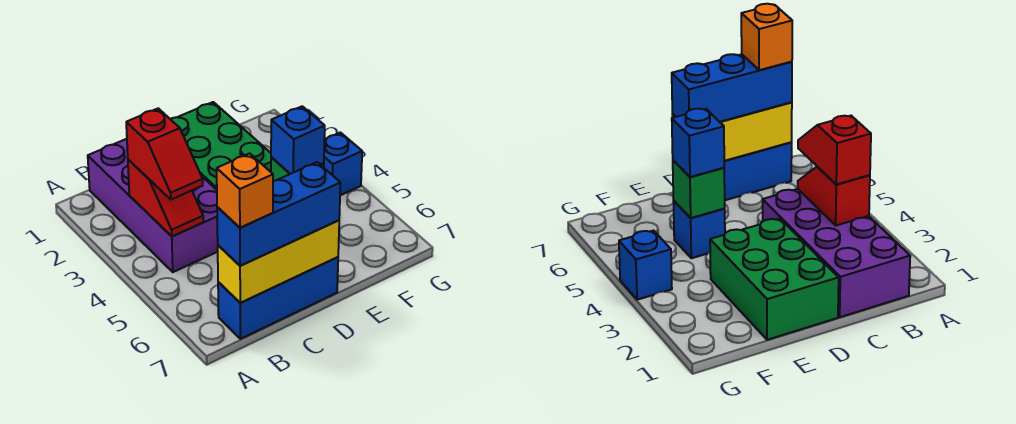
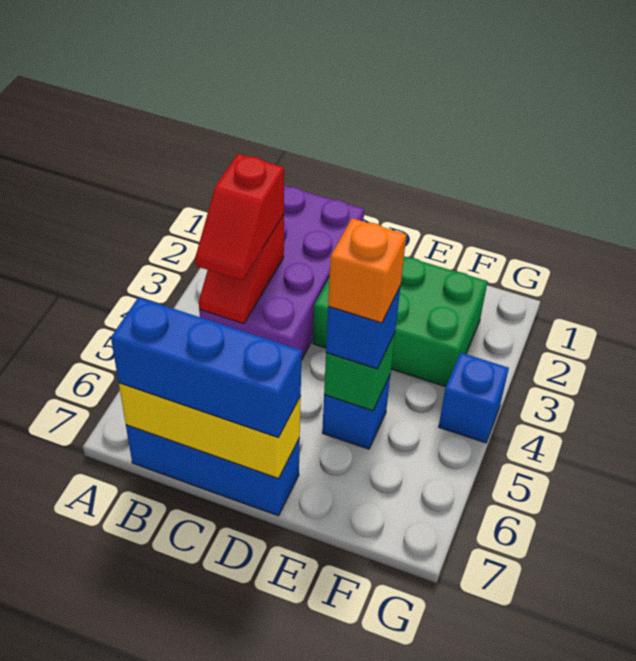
orange 1x1 brick [217,153,273,228] -> orange 1x1 brick moved to [328,218,406,323]
green 2x3 brick [171,102,271,190] -> green 2x3 brick turned to [313,256,488,387]

